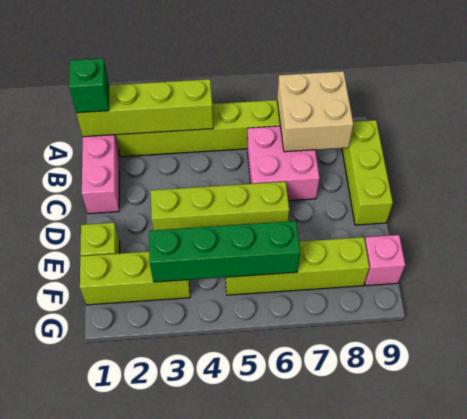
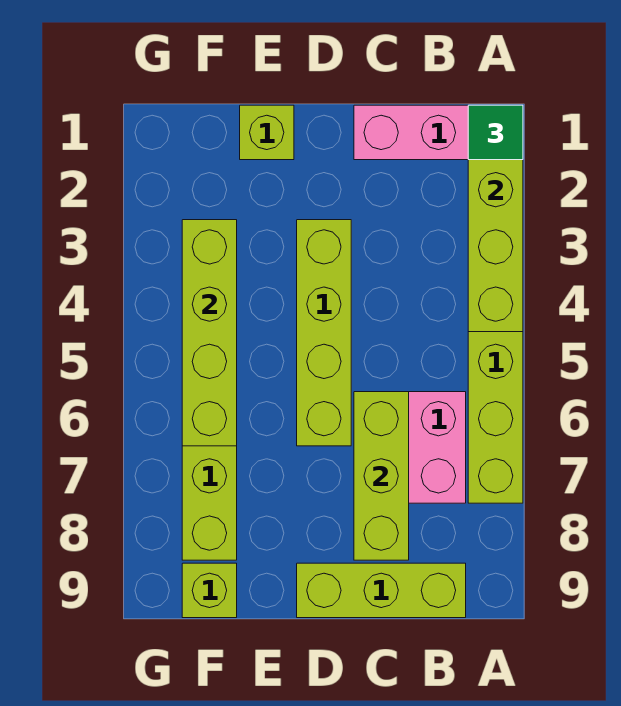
green 1x1 brick [69,58,109,113] -> green 1x1 tile [468,105,523,160]
tan 2x2 brick [277,71,353,152] -> none
lime 1x3 brick [80,252,190,305] -> lime 1x3 brick moved to [354,392,409,560]
green 1x4 brick [149,221,300,282] -> lime 1x4 brick [182,220,237,446]
pink 1x1 brick [365,235,405,286] -> lime 1x1 brick [182,563,237,618]

